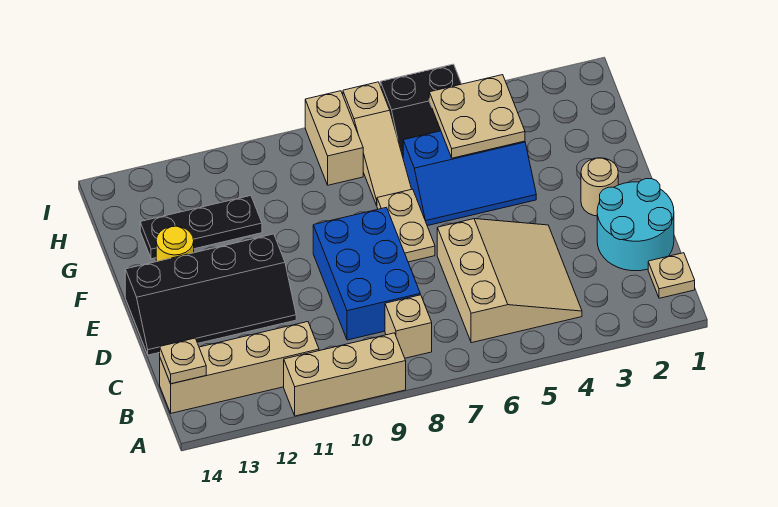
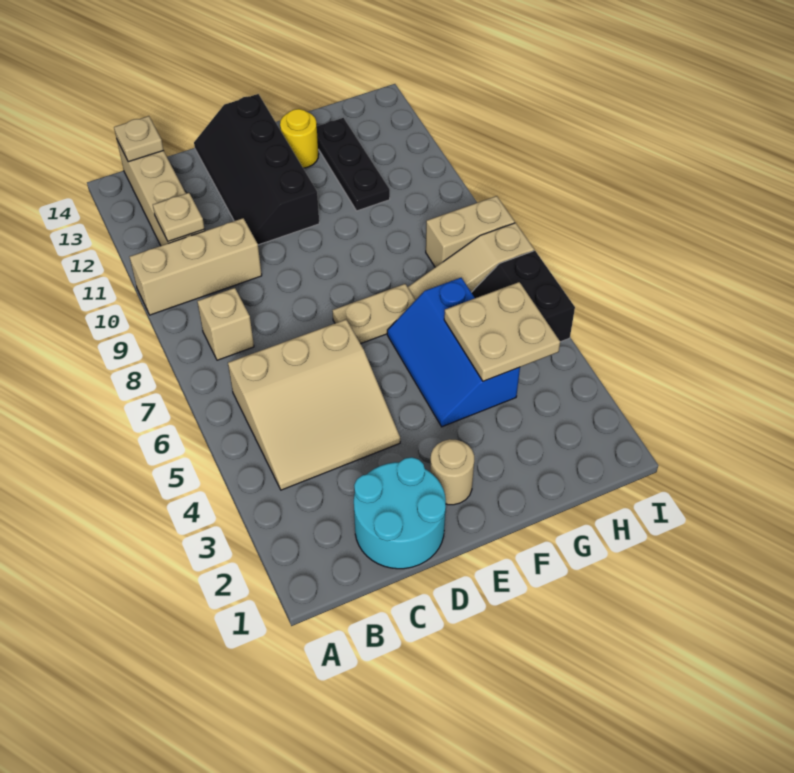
tan 1x3 brick [284,333,406,416] -> tan 1x3 brick turned to [130,218,262,315]
tan 1x1 plate [648,253,695,298] -> tan 1x1 plate moved to [153,193,204,241]
blue 2x3 brick [313,207,420,340] -> none

